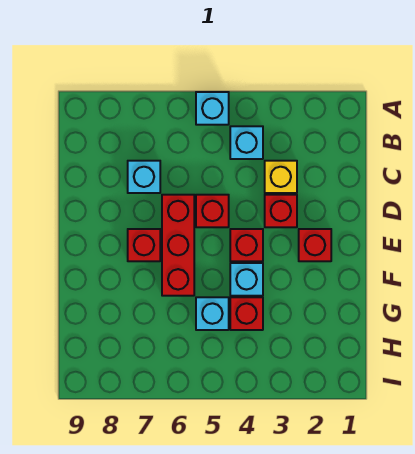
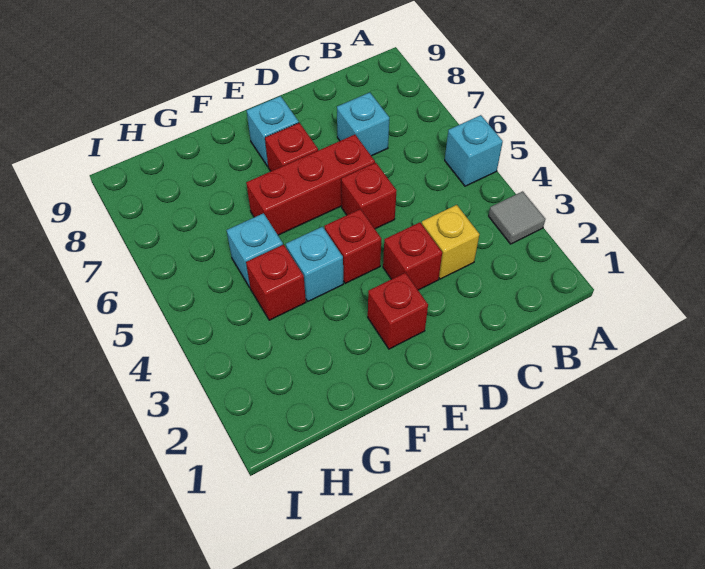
none -> grey 1x1 tile [489,191,545,244]
cyan 1x1 brick [230,126,263,159] -> cyan 1x1 brick moved to [247,96,299,166]

